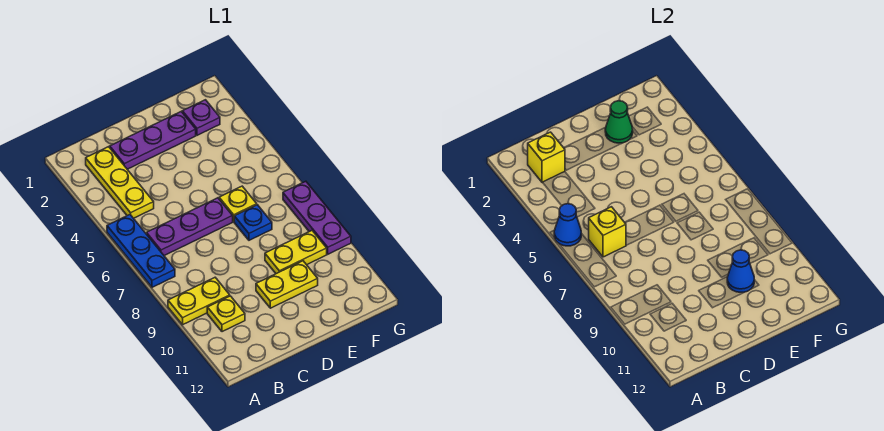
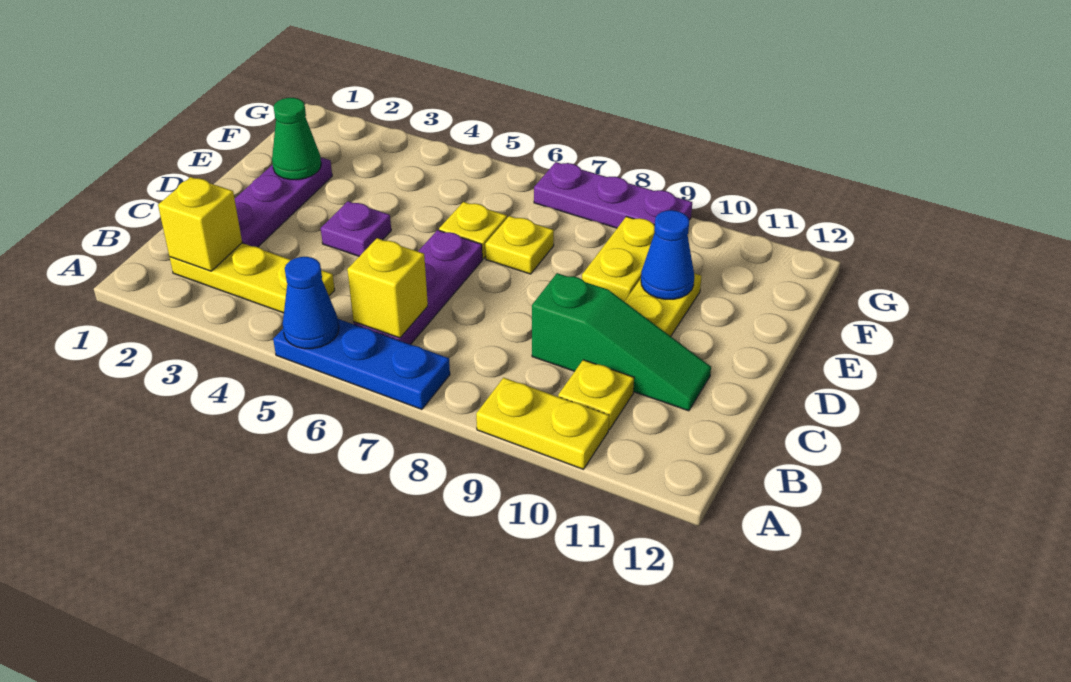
yellow 1x2 plate [168,278,230,325] -> yellow 1x2 plate turned to [476,378,609,469]
none -> green 1x3 slope [532,273,711,411]
blue 1x1 plate [234,205,272,240] -> yellow 1x1 plate [485,216,554,274]
purple 1x1 plate [182,100,220,135] -> purple 1x1 plate moved to [321,201,391,256]

